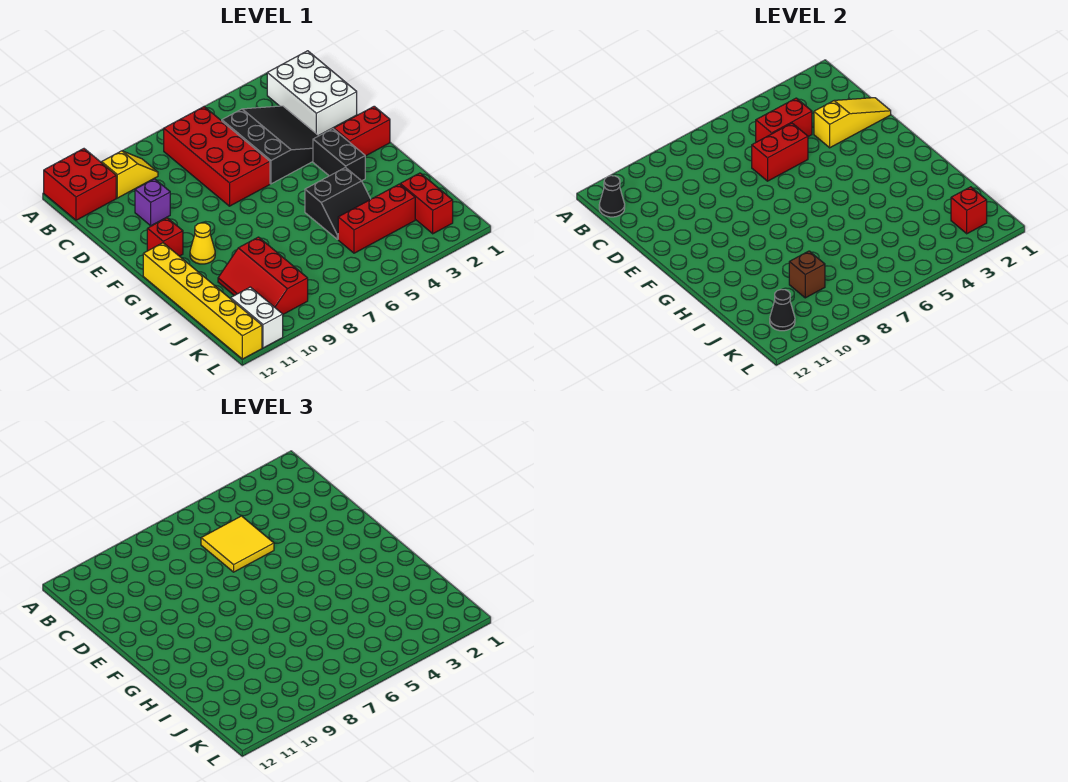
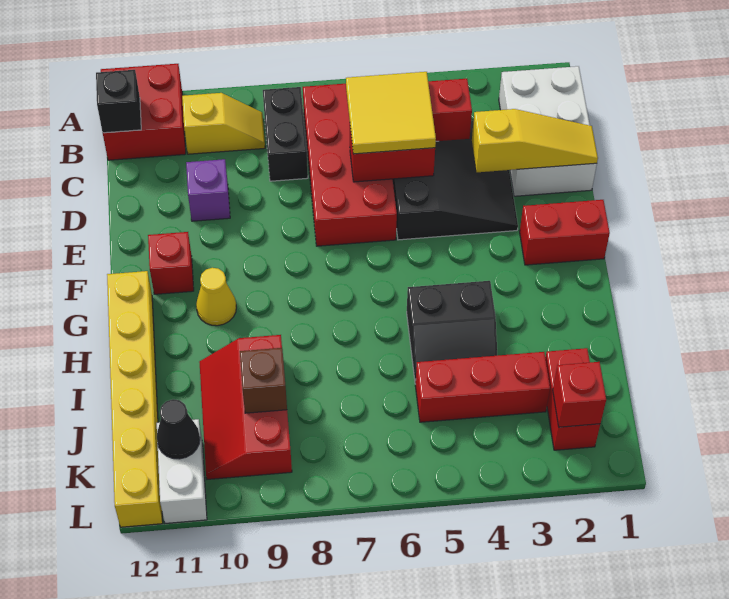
black 1x1 cone [599,176,625,217] -> black 1x1 brick [96,70,141,133]
black 1x2 brick [313,129,365,181] -> black 1x2 brick moved to [263,87,308,181]

